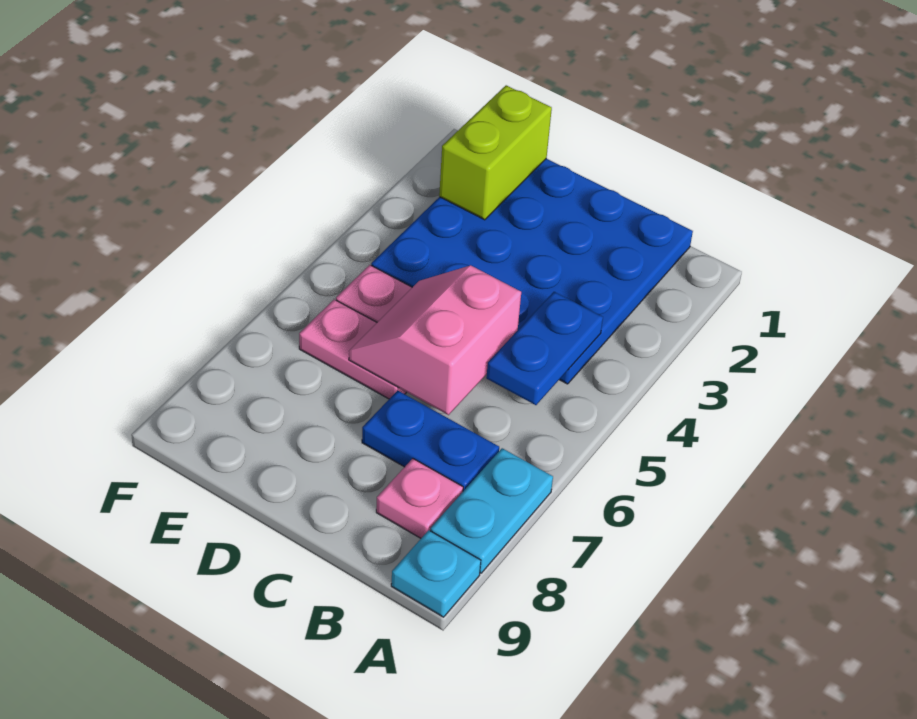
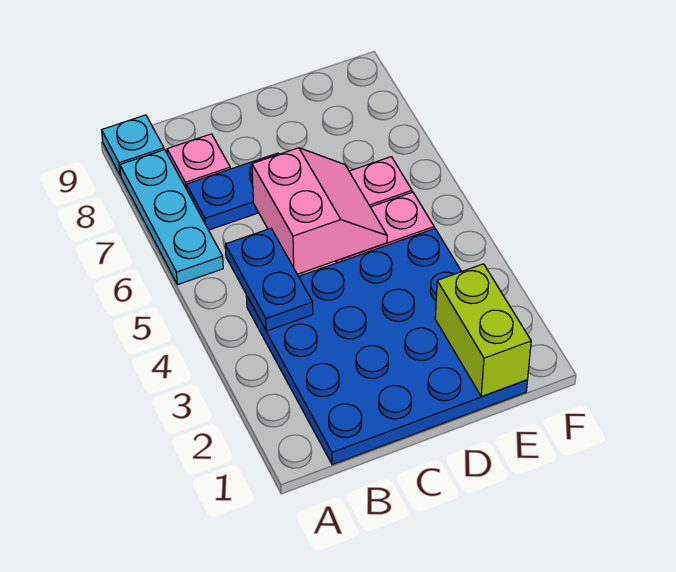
cyan 1x2 plate [430,448,553,573] -> cyan 1x3 plate [120,150,223,285]

